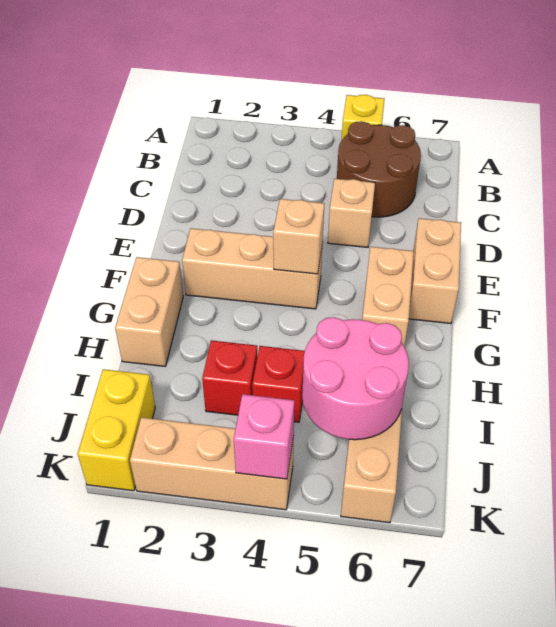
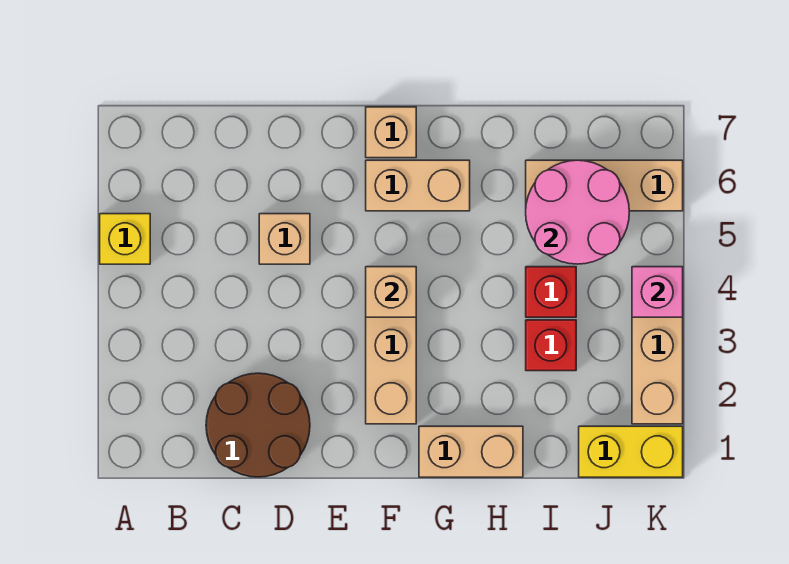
brown 2x2 round brick [337,121,421,217] -> brown 2x2 round brick moved to [206,373,310,477]
tan 1x2 brick [409,218,461,324] -> tan 1x1 brick [366,107,416,158]

